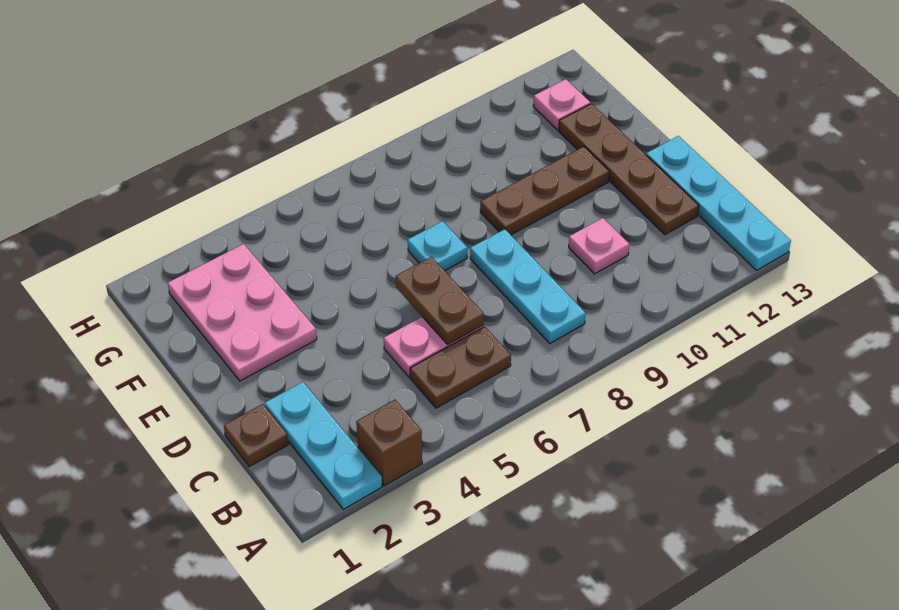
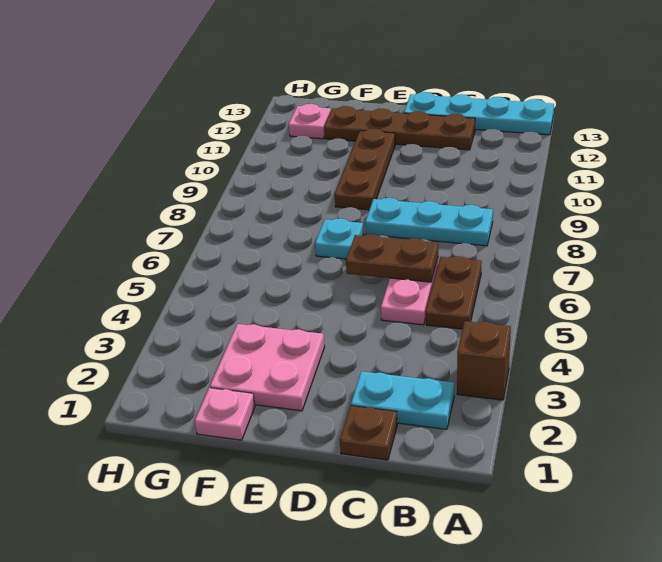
cyan 1x3 plate [265,382,382,509] -> cyan 1x2 plate [351,371,454,429]
pink 1x1 plate [569,218,629,274] -> pink 1x1 plate moved to [195,388,255,440]
pink 2x3 plate [168,244,317,381] -> pink 2x2 plate [210,324,325,411]

